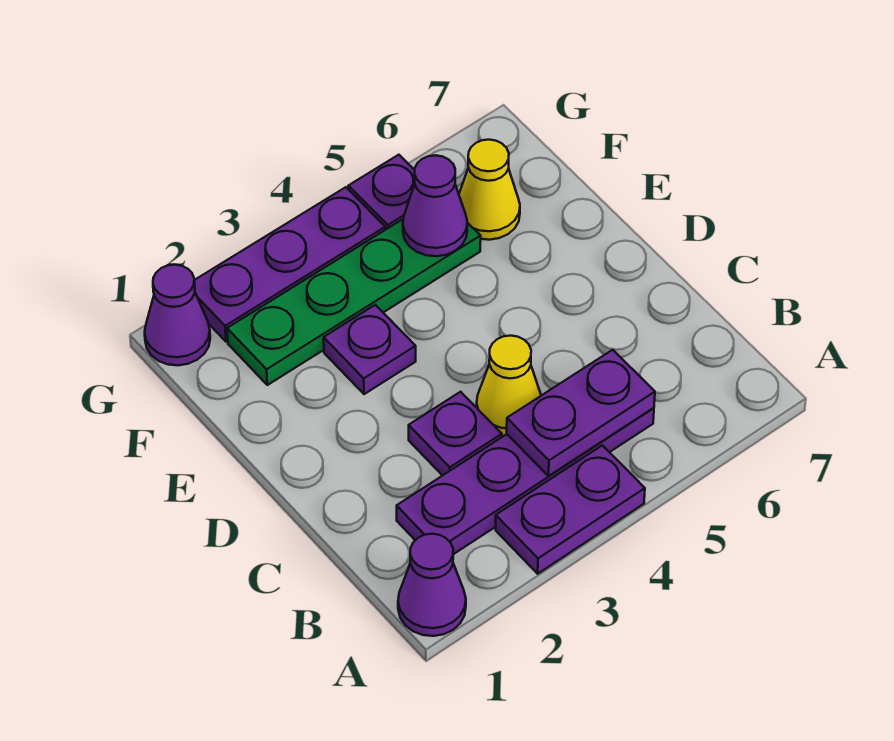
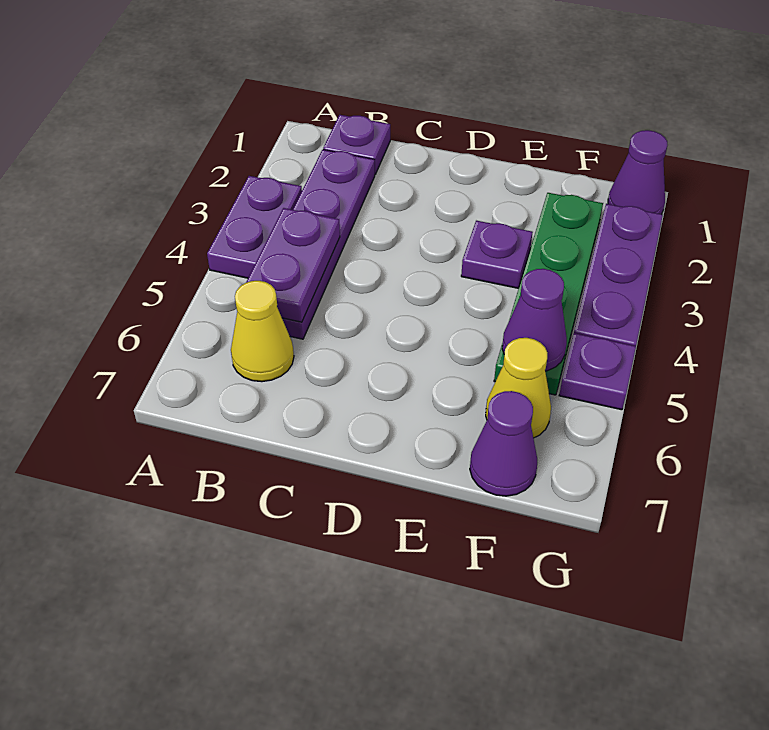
purple 1x1 cone [398,534,466,636] -> purple 1x1 cone moved to [470,391,537,496]
purple 1x1 plate [409,392,502,476] -> purple 1x1 plate moved to [323,115,390,174]
yellow 1x1 cone [477,336,541,436] -> yellow 1x1 cone moved to [231,281,294,382]

